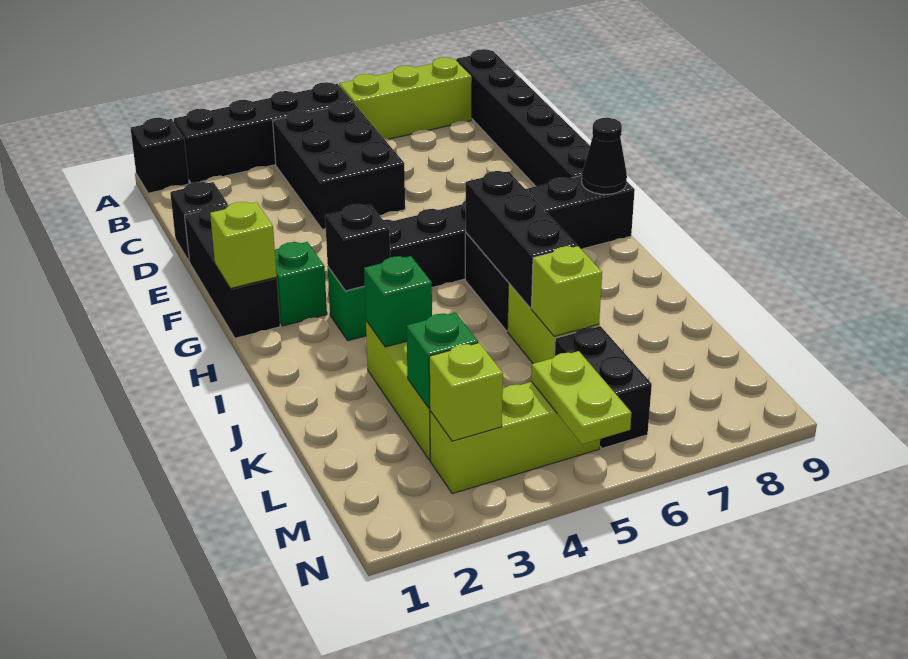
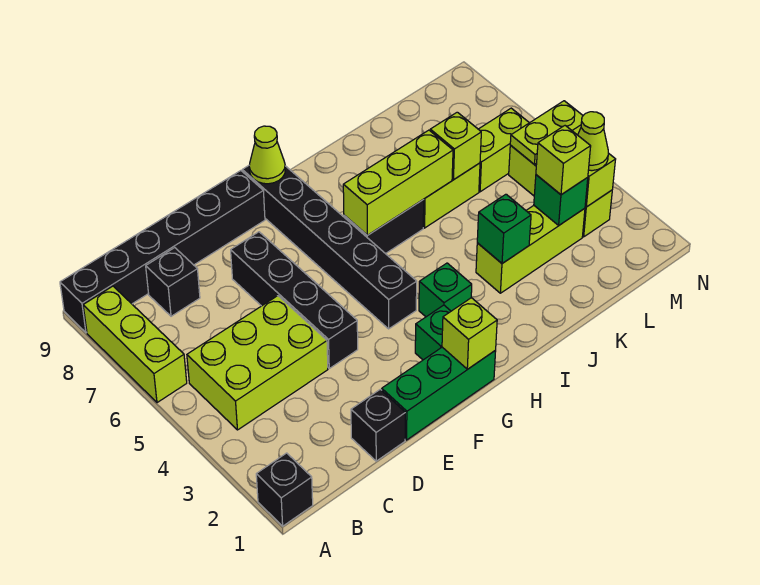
black 1x4 brick [174,82,353,183] -> black 1x4 brick moved to [231,232,358,368]
black 2x3 brick [273,102,405,229] -> lime 2x3 brick [187,296,328,430]
black 1x3 brick [185,205,280,338] -> green 1x3 brick [382,347,496,440]
black 1x1 cone [582,118,627,194] -> lime 1x1 cone [249,126,285,184]
black 1x1 brick [325,204,390,291] -> black 1x1 brick moved to [146,248,200,316]
black 1x3 brick [466,171,577,308] -> lime 1x3 brick [343,130,453,235]
none -> lime 1x1 brick [536,126,591,195]
black 1x2 brick [555,326,652,448] -> lime 1x2 brick [479,108,529,192]
none -> lime 1x1 cone [578,112,608,171]

